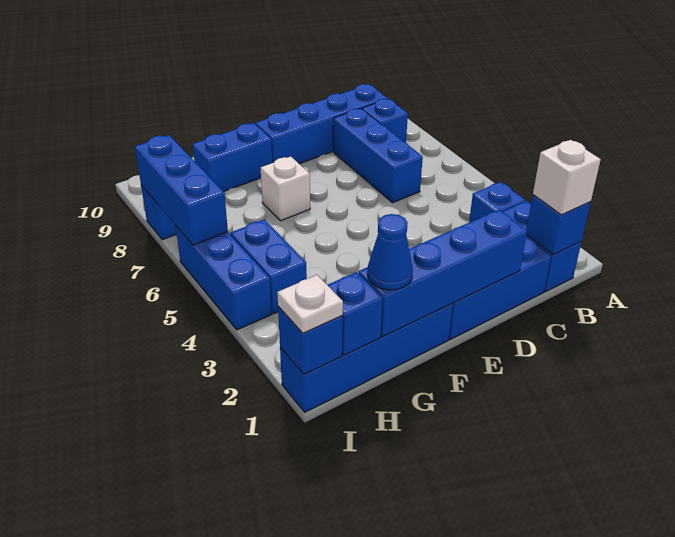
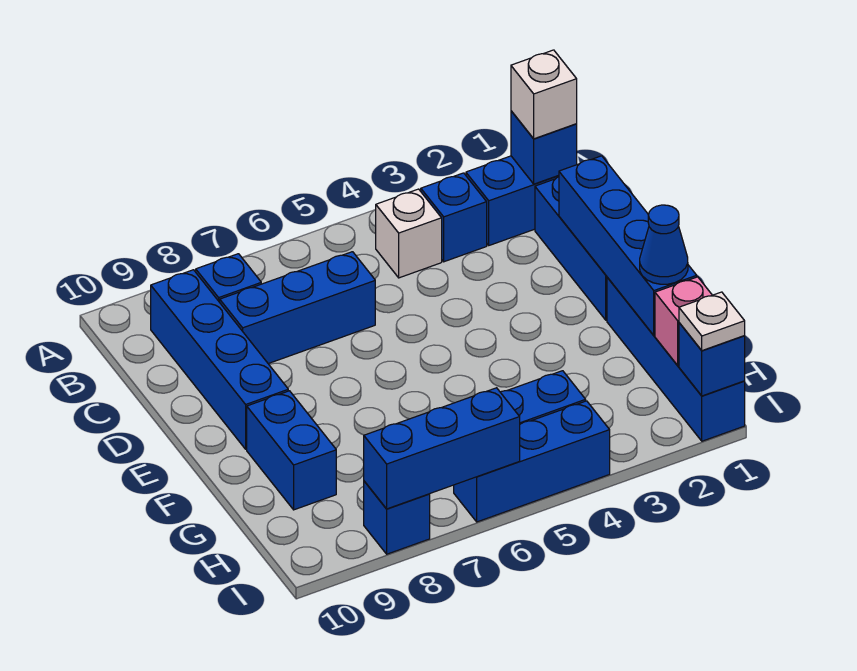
white 1x1 brick [261,157,310,221] -> white 1x1 brick moved to [376,189,442,278]
blue 1x1 brick [328,272,383,355] -> pink 1x1 brick [655,277,712,366]

